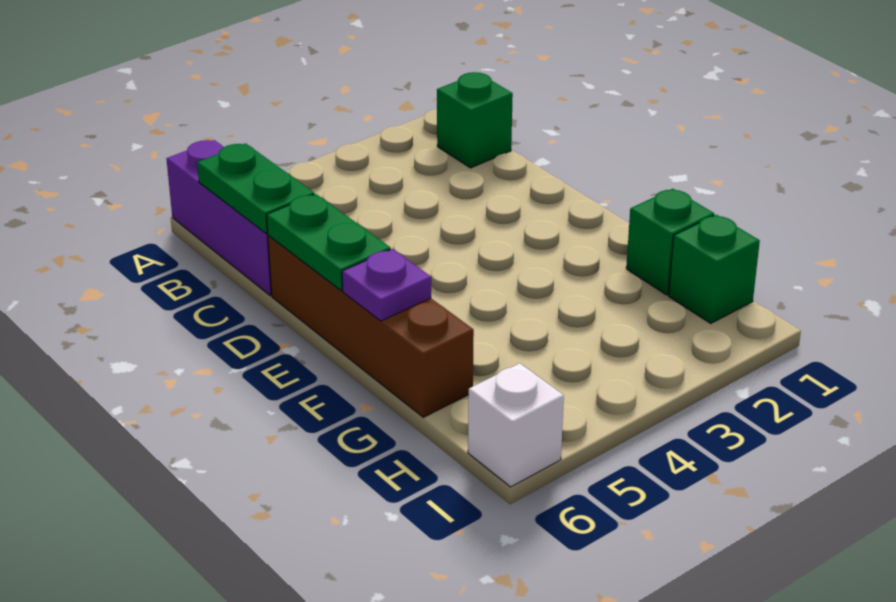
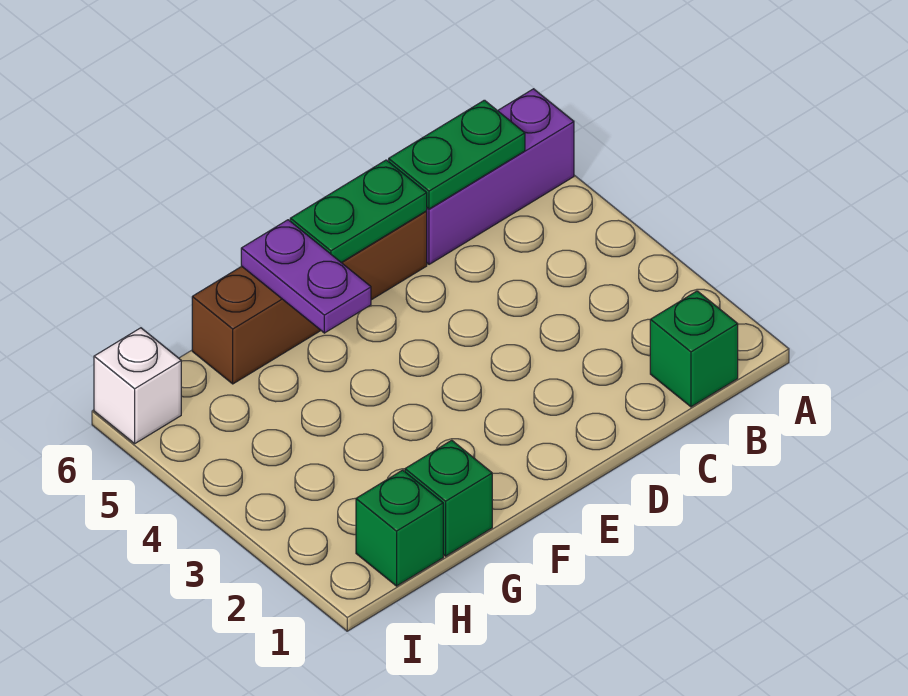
purple 1x1 plate [342,249,431,321] -> purple 1x2 plate [241,220,371,333]

